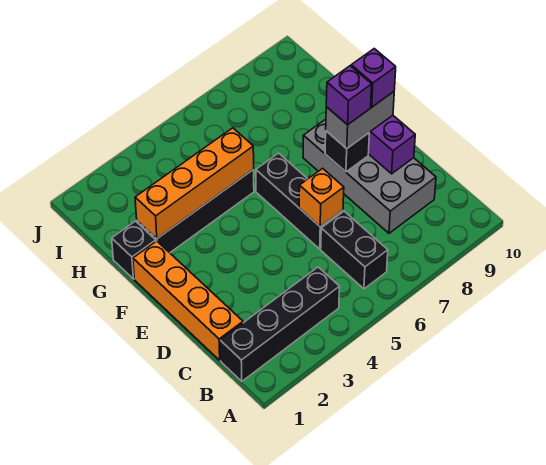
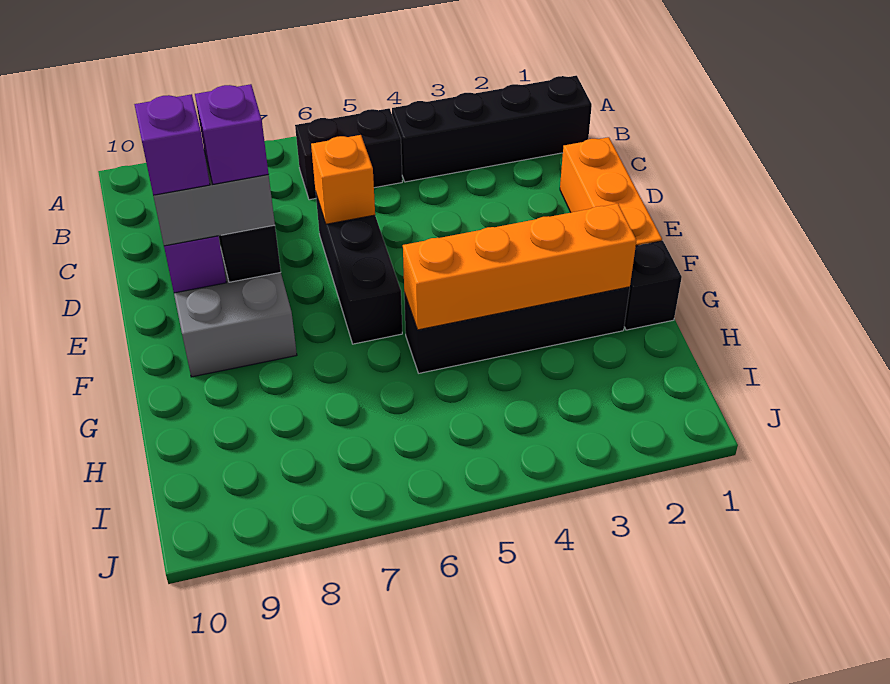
black 1x2 brick [321,211,388,289] -> black 1x2 brick turned to [295,108,402,200]
orange 1x4 brick [133,241,243,360] -> orange 1x3 brick [560,137,662,246]

